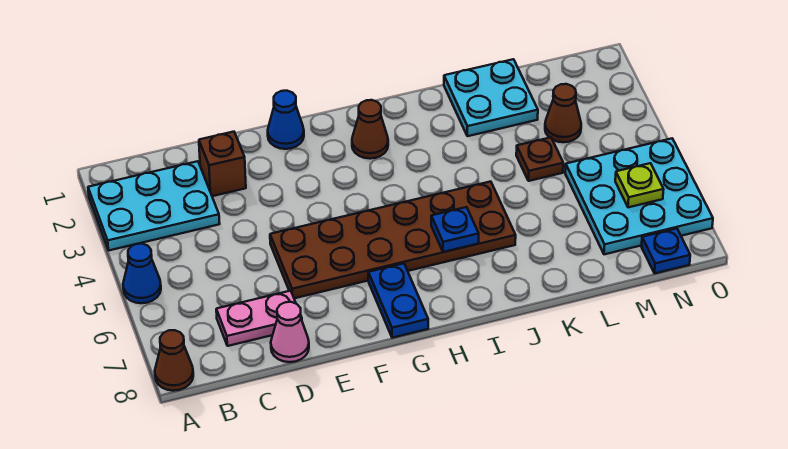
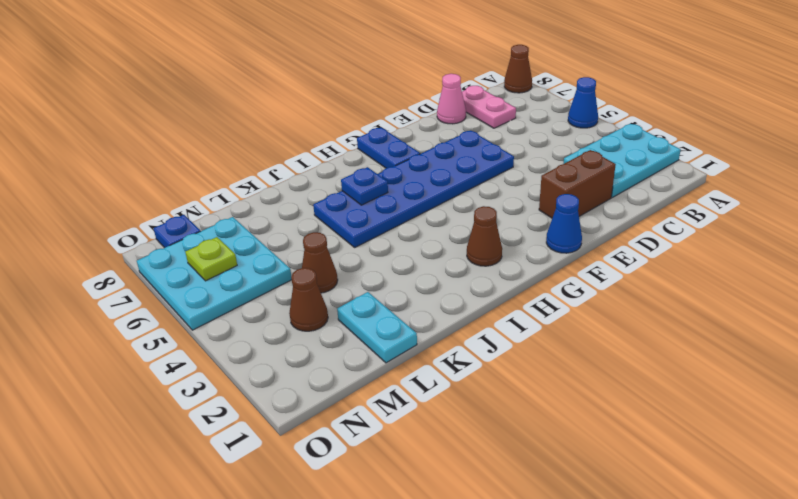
pink 1x2 plate [216,291,302,346] -> pink 1x2 plate turned to [462,86,516,128]
brown 1x1 brick [199,132,246,196] -> brown 1x2 brick [539,150,616,218]
brown 2x6 plate [270,182,516,298] -> blue 2x6 plate [313,130,514,247]
cyan 2x2 plate [444,59,538,136] -> cyan 1x2 plate [337,292,417,363]
brown 1x1 plate [516,138,563,181] -> brown 1x1 cone [302,232,338,293]

